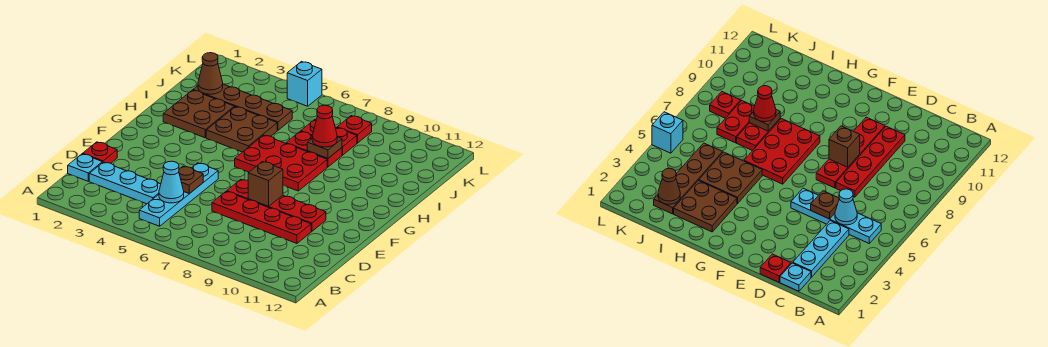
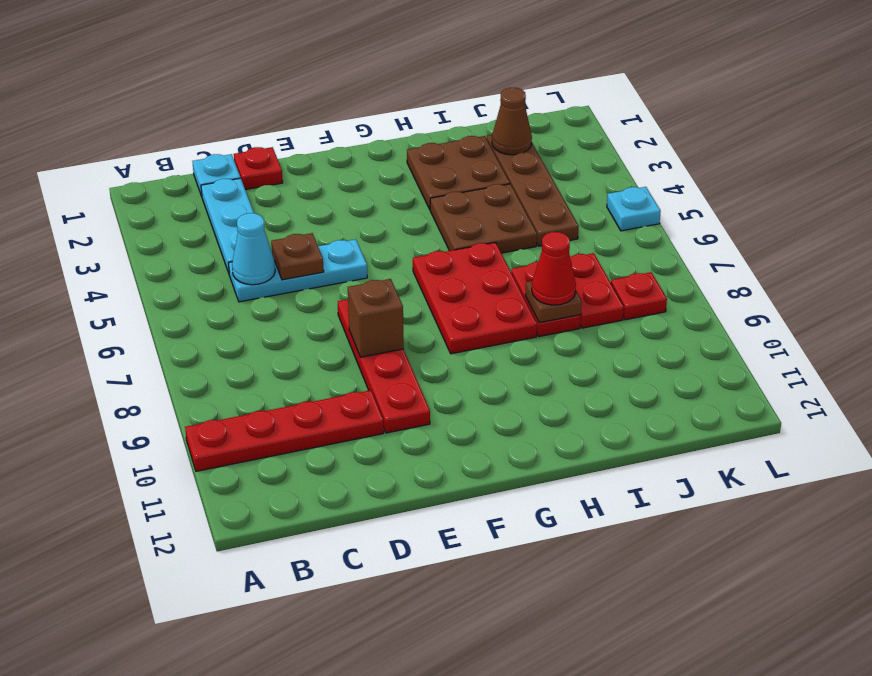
cyan 1x4 plate [139,163,218,226] -> cyan 1x3 plate [229,239,367,302]
red 1x4 plate [212,191,311,243] -> red 1x4 plate turned to [185,390,384,471]
cyan 1x1 brick [287,62,322,106] -> cyan 1x1 plate [607,187,661,231]

